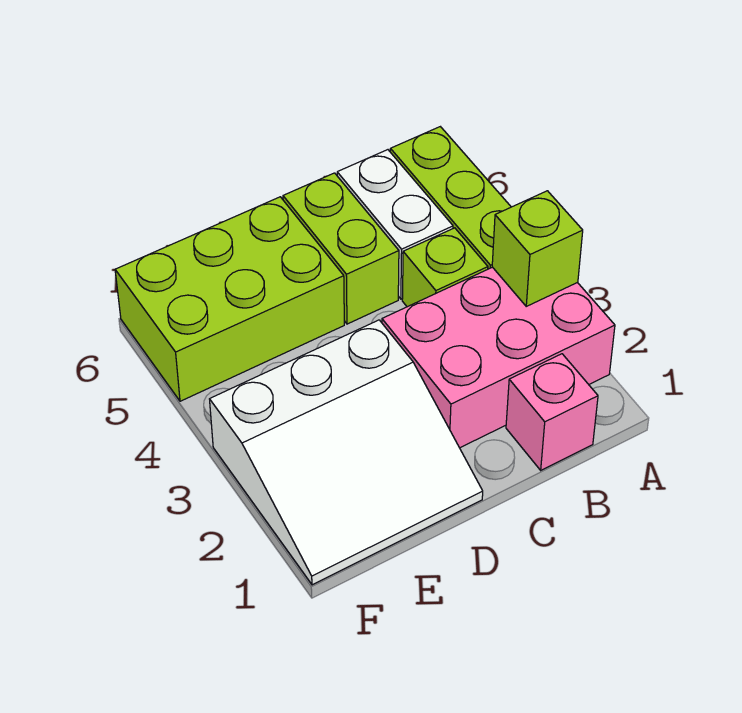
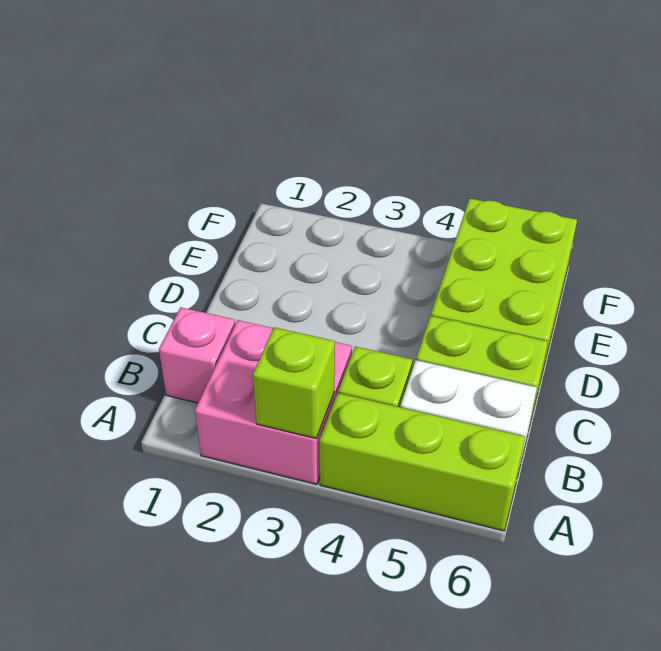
pink 2x3 brick [382,267,615,448] -> pink 2x2 brick [195,320,352,484]
white 3x3 slope [210,320,483,585] -> none

